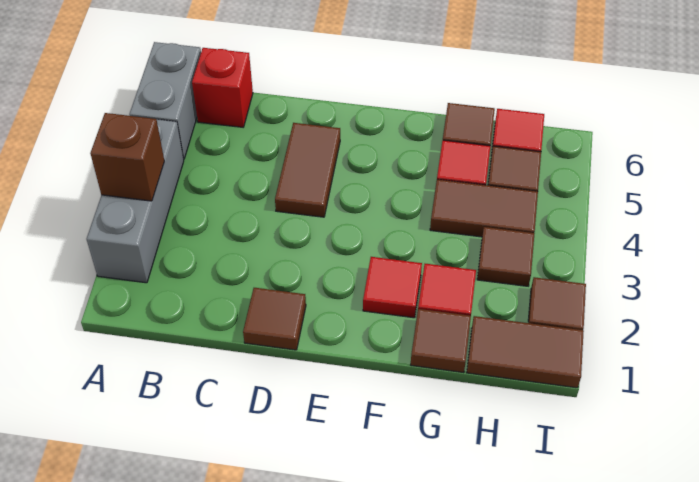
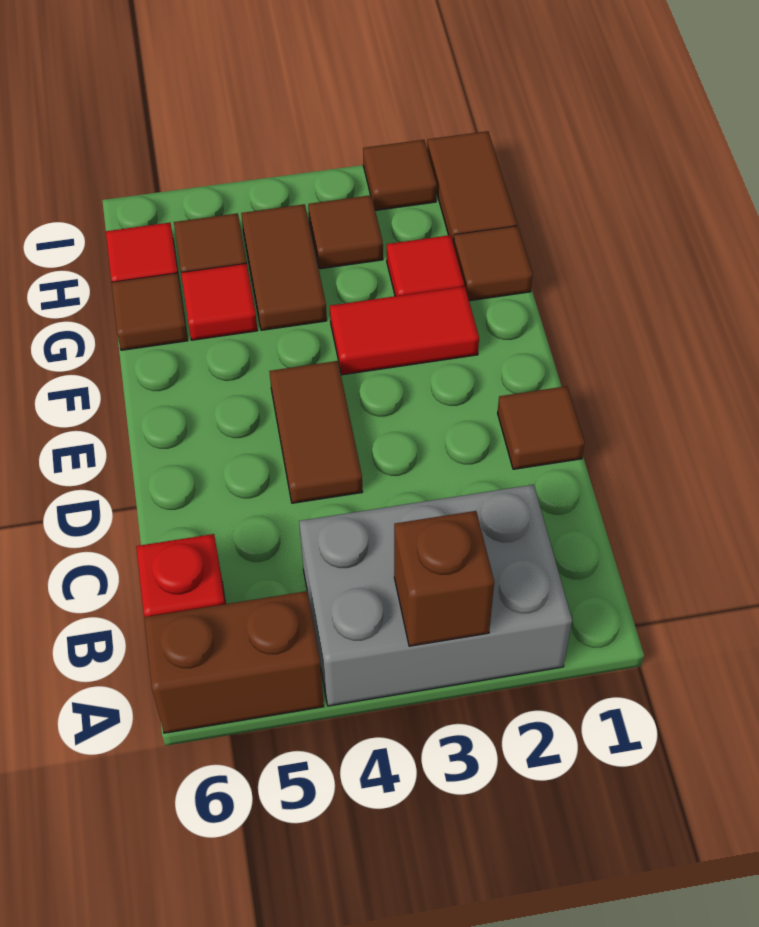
grey 1x3 brick [87,119,184,283] -> grey 2x3 brick [299,485,572,706]
grey 1x2 brick [129,42,201,159] -> brown 1x2 brick [144,591,324,733]
brown 1x2 tile [275,123,340,217] -> brown 1x2 tile turned to [269,361,362,503]
red 1x1 tile [363,257,422,318] -> red 1x2 tile [330,286,479,375]

